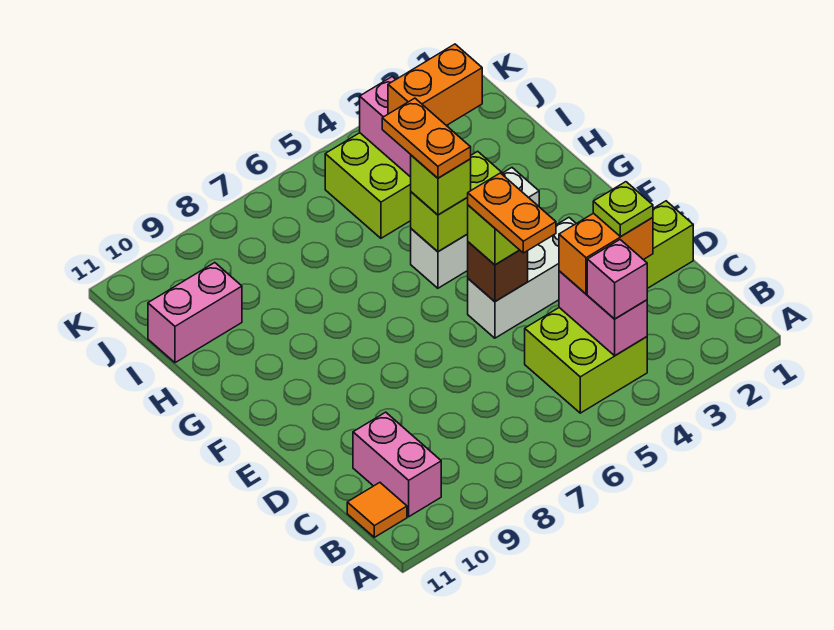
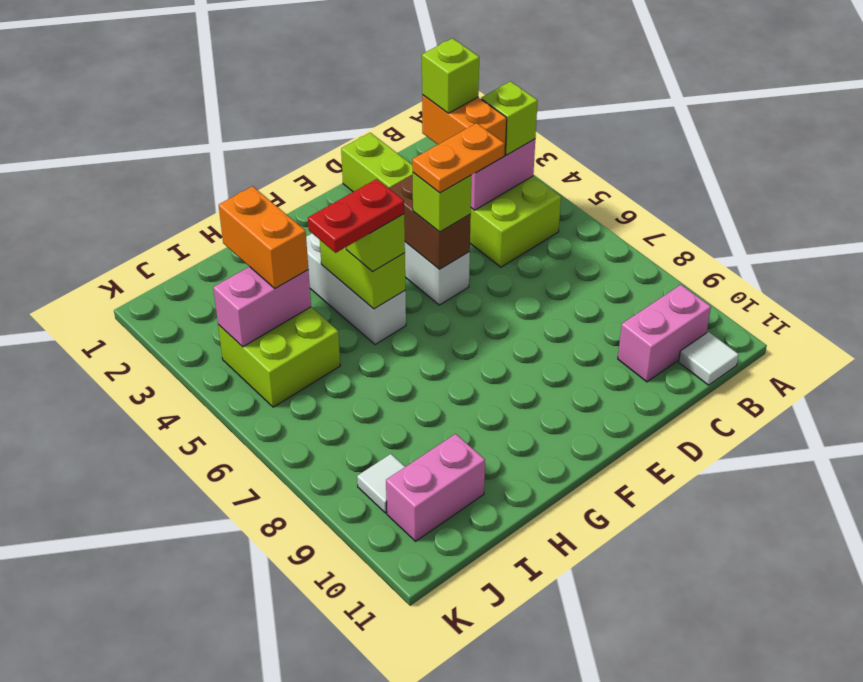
pink 1x1 brick [587,240,647,319] -> lime 1x1 brick [481,81,538,155]
orange 1x1 tile [347,483,407,537] -> white 1x1 tile [679,332,739,385]
lime 1x1 plate [593,182,653,237] -> lime 1x1 brick [422,38,479,113]
brown 1x1 brick [468,242,528,301] -> brown 1x2 brick [389,175,471,269]
orange 1x2 plate [382,98,471,178] -> red 1x2 plate [308,179,404,253]
pink 1x2 brick [148,263,242,363] -> pink 1x2 brick turned to [386,434,485,541]
none -> white 1x1 tile [357,454,405,513]

